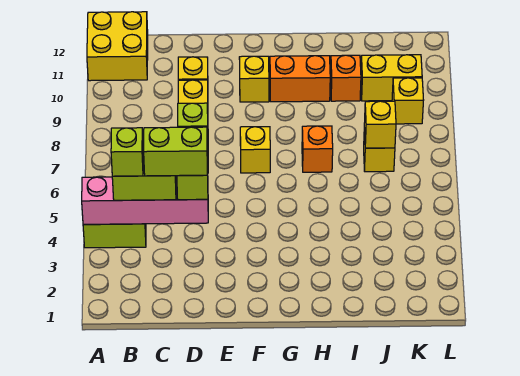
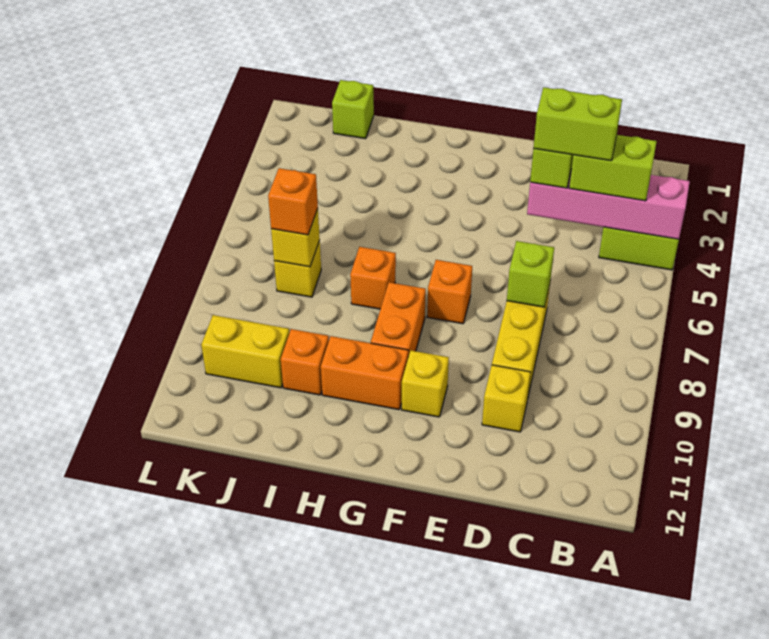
yellow 2x2 brick [87,12,148,81] -> none
lime 1x1 brick [111,128,143,176] -> lime 1x1 brick moved to [332,80,374,139]
yellow 1x1 brick [240,127,270,173] -> orange 1x1 brick [427,260,472,324]
none -> orange 1x2 brick [371,282,426,357]
none -> orange 1x1 brick [268,168,318,235]
yellow 1x1 brick [392,78,423,124] -> none

